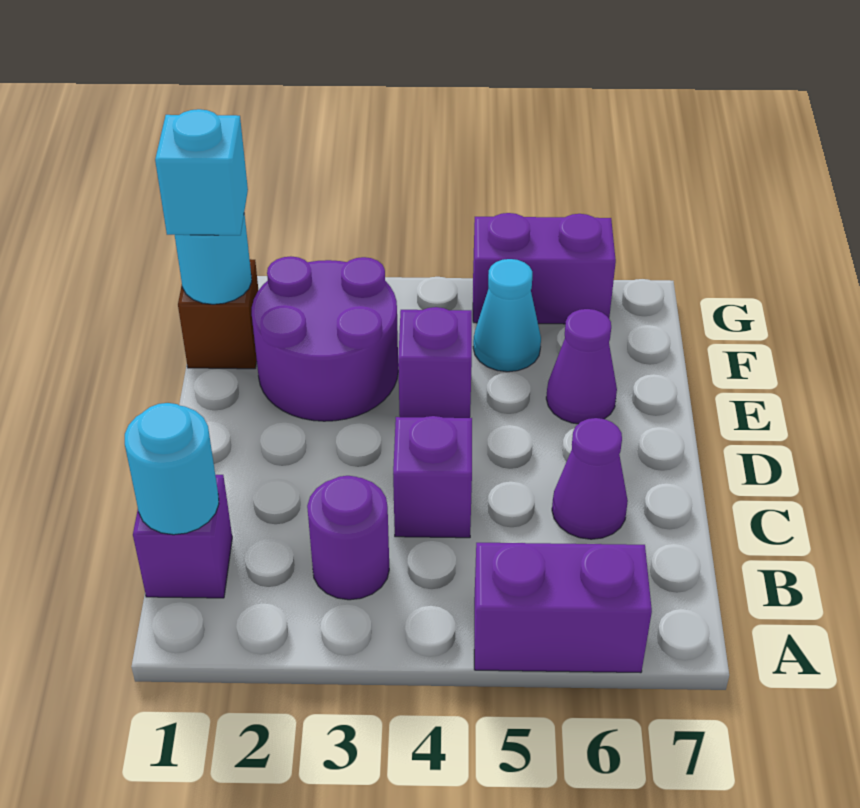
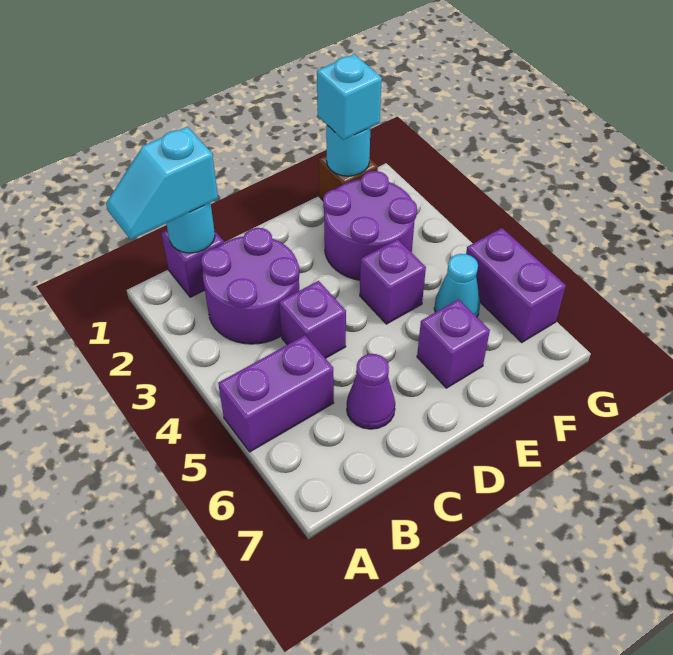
none -> cyan 1x2 slope [106,127,218,240]
purple 1x2 brick [474,543,652,673] -> purple 1x2 brick turned to [218,336,334,452]
purple 1x1 round brick [307,476,389,600] -> purple 2x2 round brick [201,228,299,344]
purple 1x1 cone [546,309,617,424] -> purple 1x1 brick [417,299,490,388]

